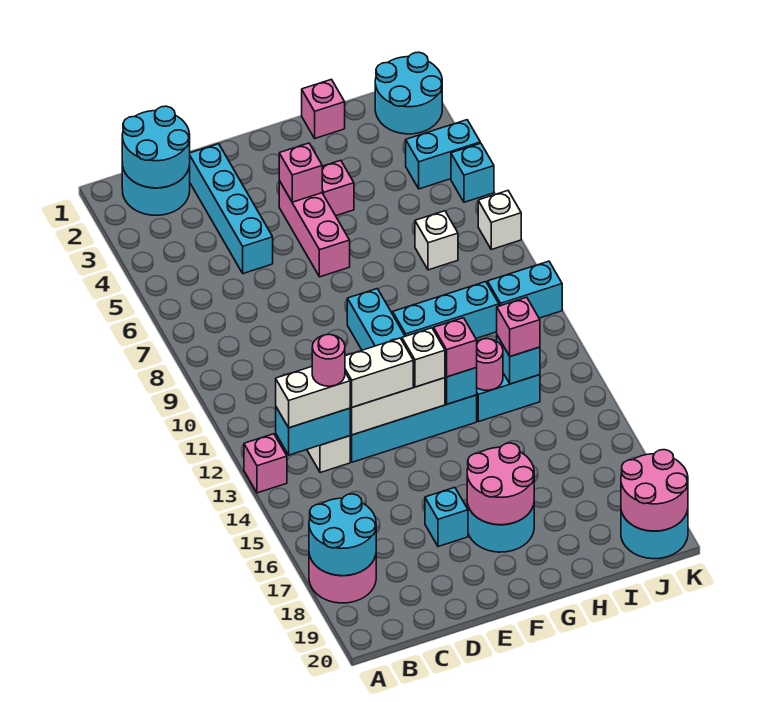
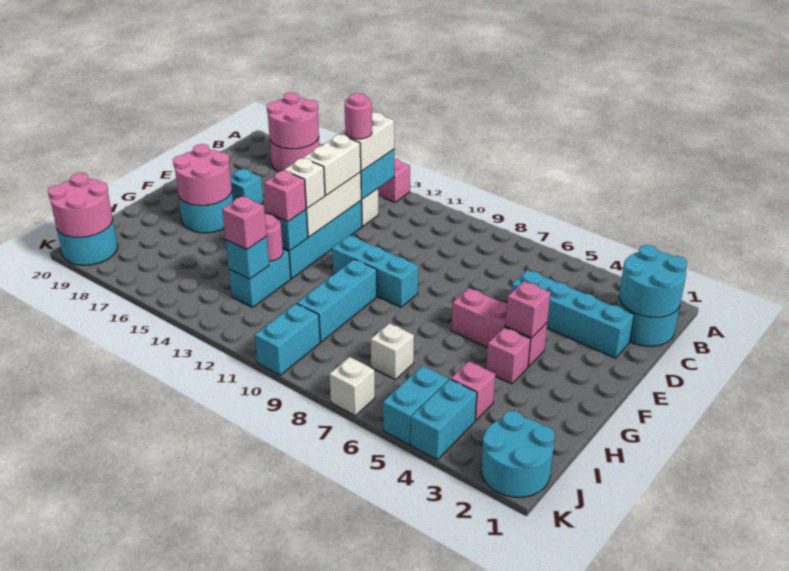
cyan 2x2 round brick [309,494,376,576] -> pink 2x2 round brick [267,93,319,149]
pink 1x1 brick [302,79,345,138] -> pink 1x1 brick moved to [451,361,496,420]
cyan 1x1 brick [451,143,494,202] -> cyan 1x2 brick [383,366,449,445]

